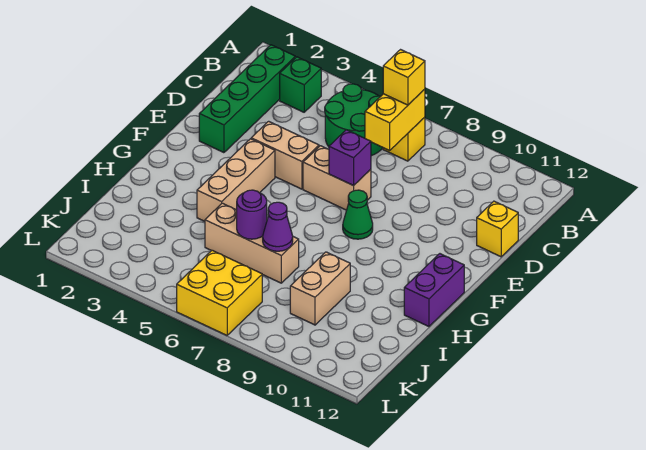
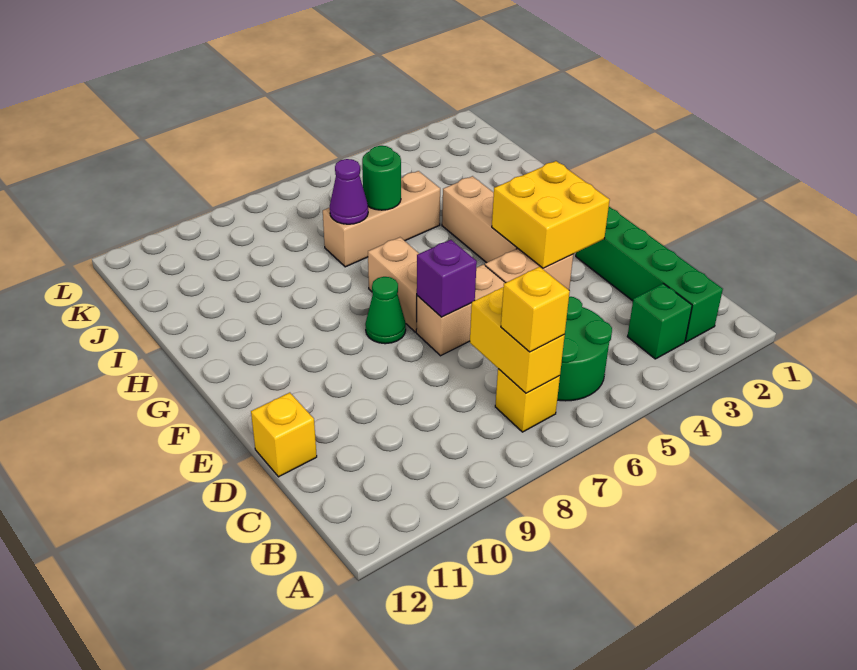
purple 1x2 brick [404,254,464,327] -> none
purple 1x1 round brick [237,190,267,239] -> green 1x1 round brick [362,146,401,210]
tan 1x2 brick [290,252,350,325] -> tan 1x2 brick moved to [368,237,419,332]
yellow 2x2 brick [177,250,262,335] -> yellow 2x2 brick moved to [492,161,610,268]

